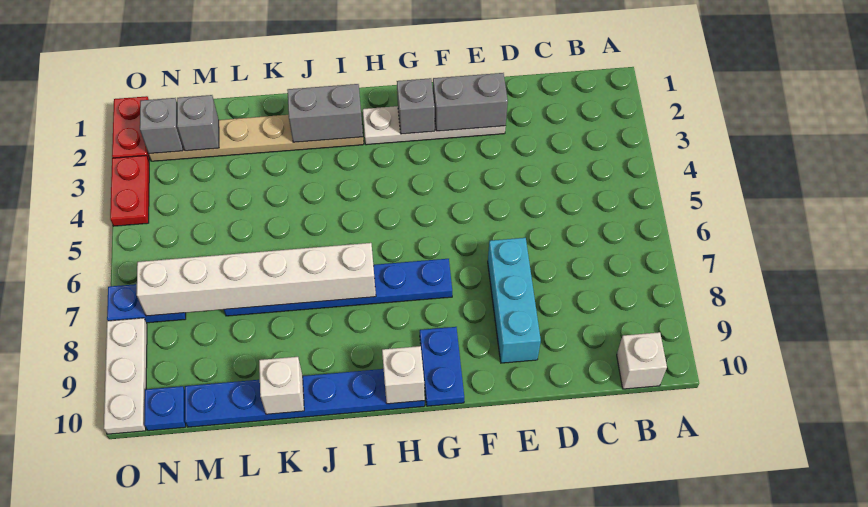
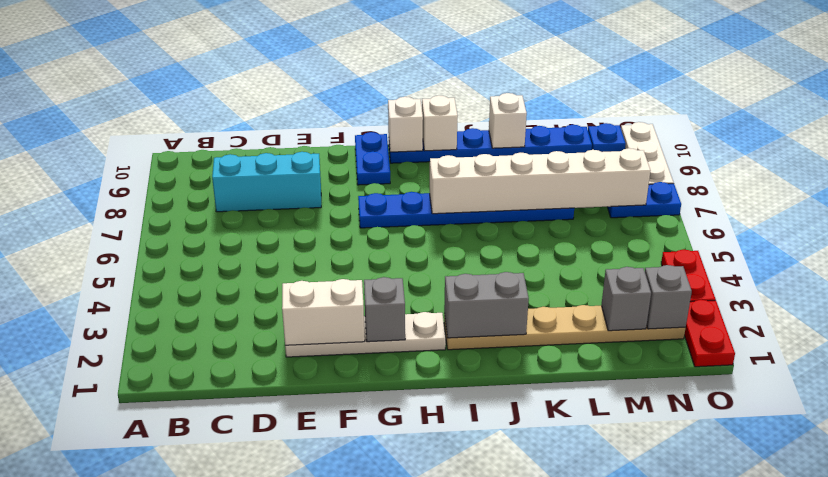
white 1x1 brick [617,332,667,389] -> white 1x1 brick moved to [422,95,458,151]
grey 1x2 brick [433,73,508,131] -> white 1x2 brick [282,279,365,345]
cyan 1x3 brick [488,238,541,363] -> cyan 1x3 brick turned to [212,152,321,212]

